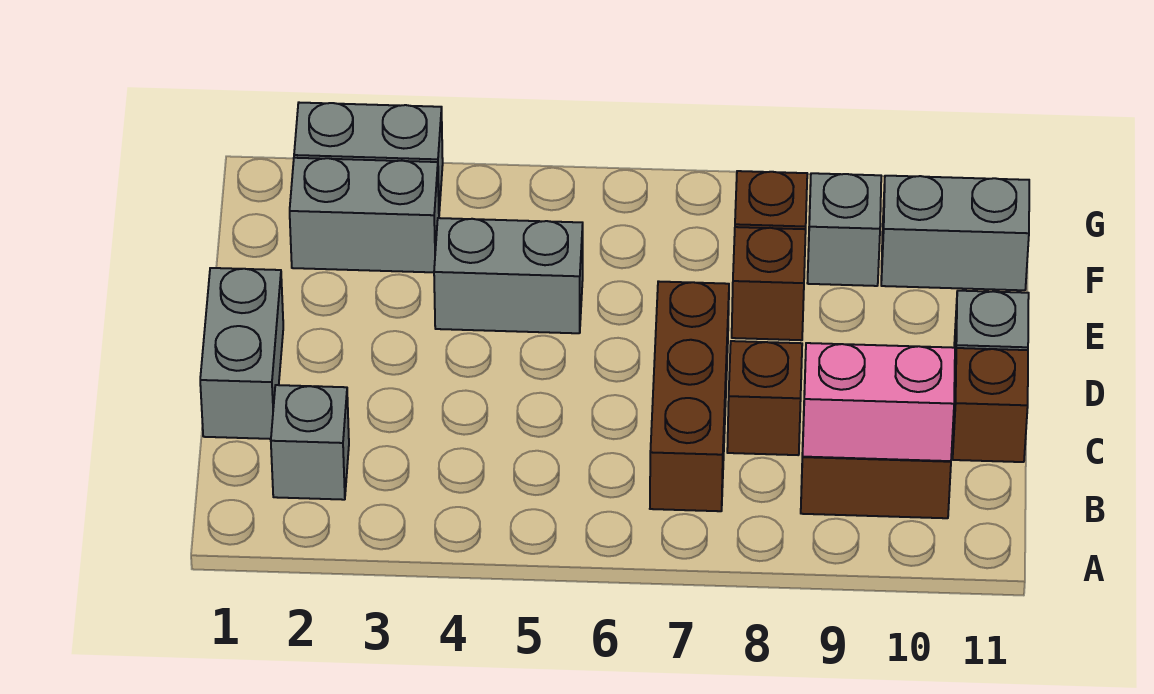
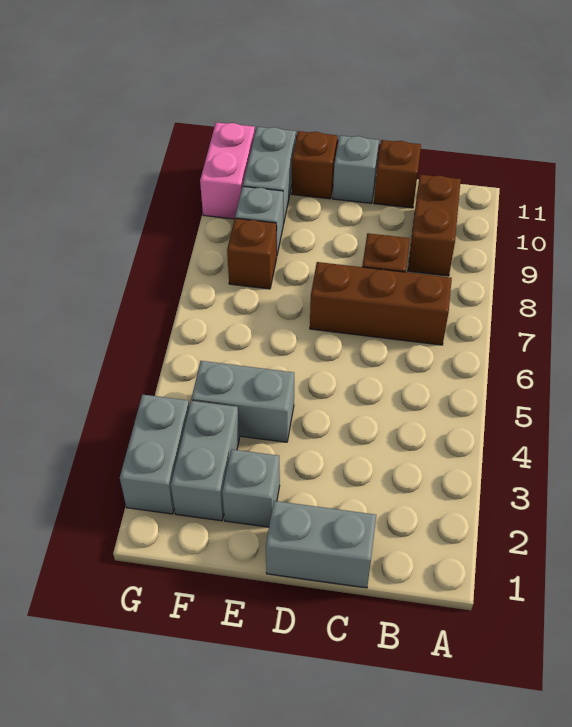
grey 1x1 brick [271,385,349,500] -> grey 1x1 brick moved to [222,449,280,527]
pink 1x2 brick [803,343,955,461] -> pink 1x2 brick moved to [200,122,255,219]
grey 1x2 brick [434,218,583,333] -> grey 1x2 brick turned to [191,361,294,442]
brown 1x1 brick [732,227,806,340] -> brown 1x1 brick moved to [292,131,337,199]

